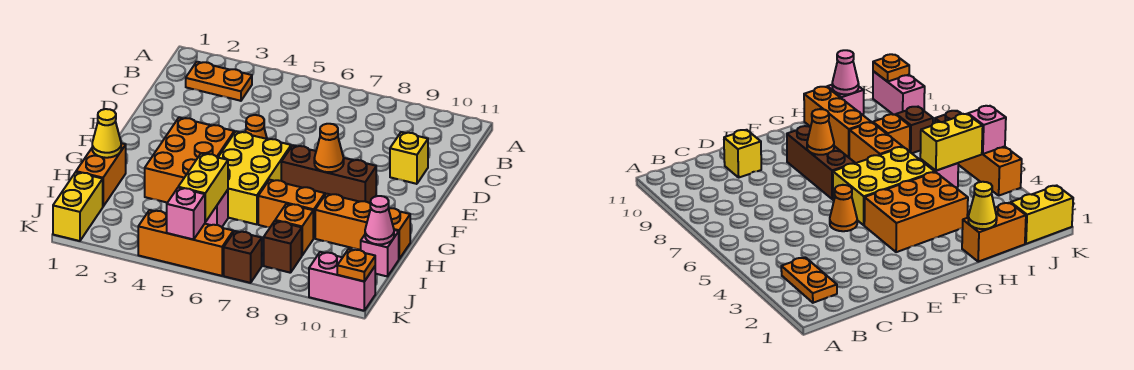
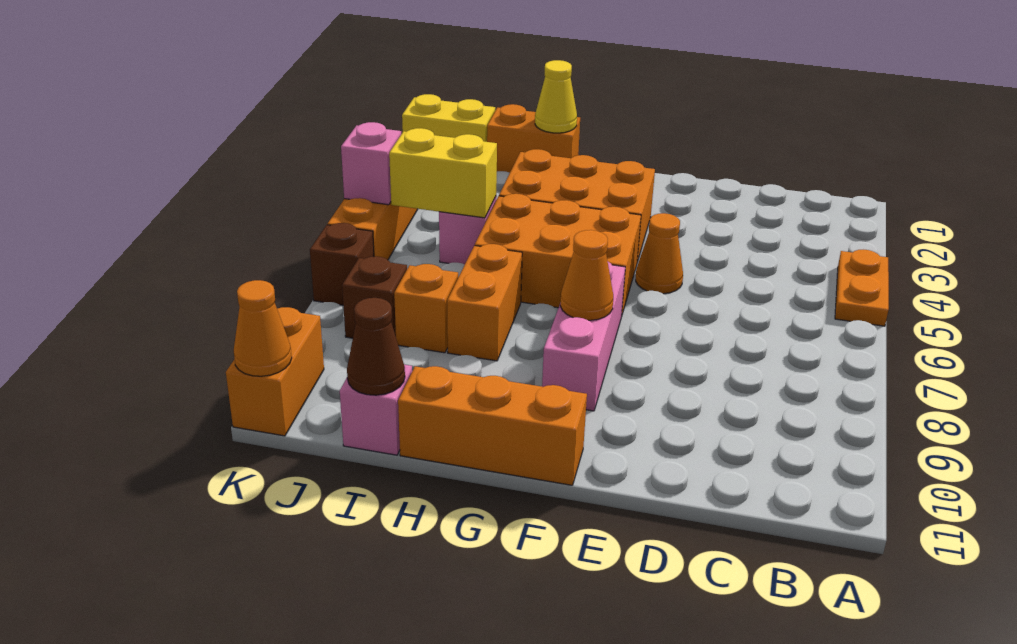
orange 1x2 plate [186,62,252,101] -> orange 1x2 plate moved to [835,250,889,326]
yellow 1x1 brick [390,132,428,184] -> none
yellow 2x3 brick [218,132,291,224] -> orange 2x3 brick [475,194,641,317]
brown 1x3 brick [281,145,376,203] -> pink 1x3 brick [542,262,625,411]
orange 1x3 brick [315,194,410,259] -> orange 1x3 brick turned to [398,366,587,485]
pink 1x1 cone [365,196,394,244] -> brown 1x1 cone [347,298,405,395]
pink 1x2 brick [309,252,375,311] -> orange 1x2 brick [226,307,324,436]
orange 1x1 plate [337,249,375,281] -> orange 1x1 cone [234,280,292,376]

